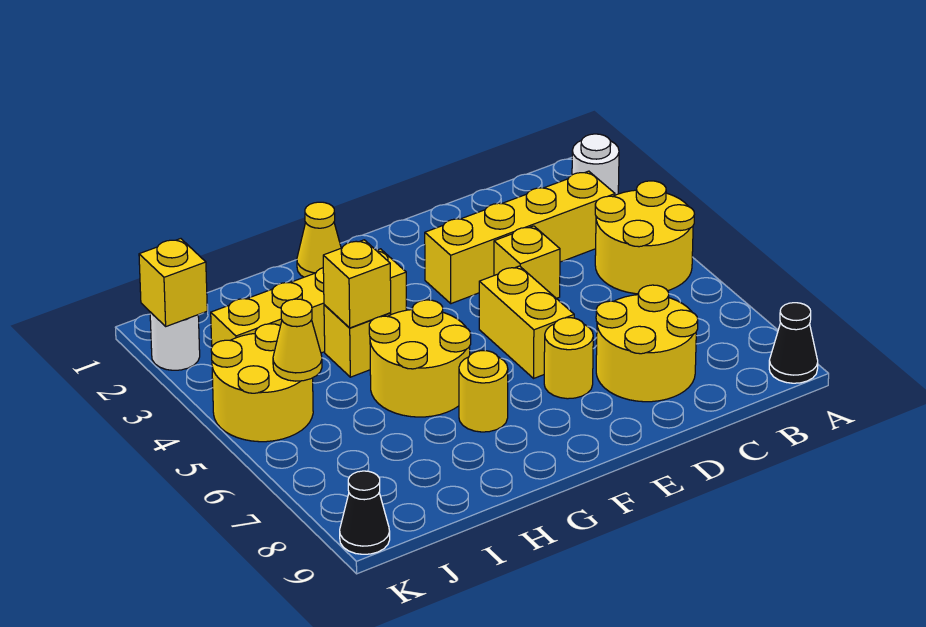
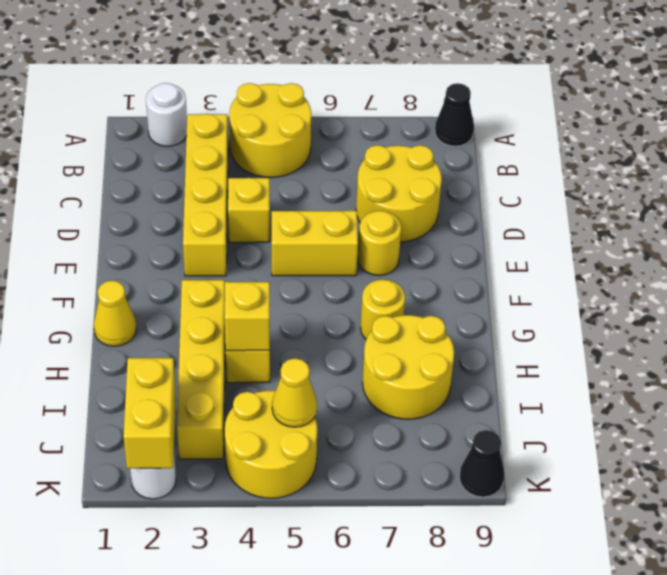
yellow 2x2 round brick [369,300,471,417] -> yellow 2x2 round brick moved to [362,315,454,419]
yellow 1x1 brick [139,239,207,326] -> yellow 1x2 brick [123,358,176,468]

